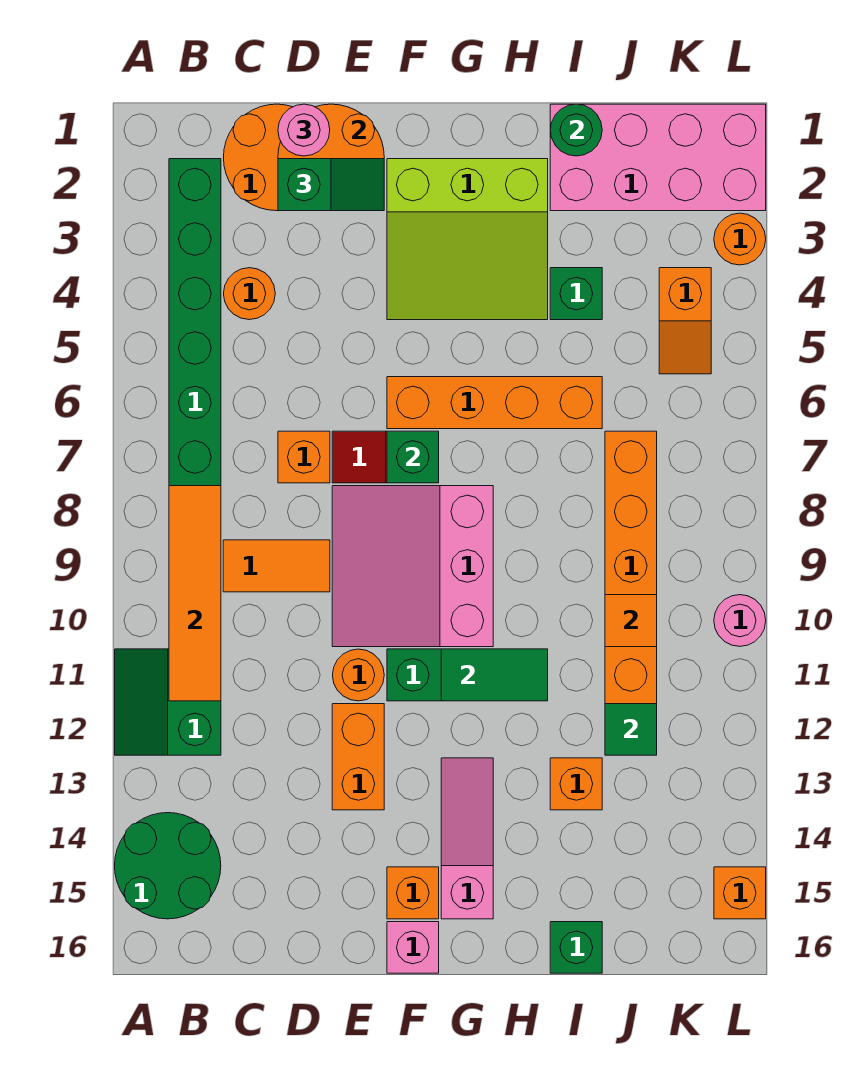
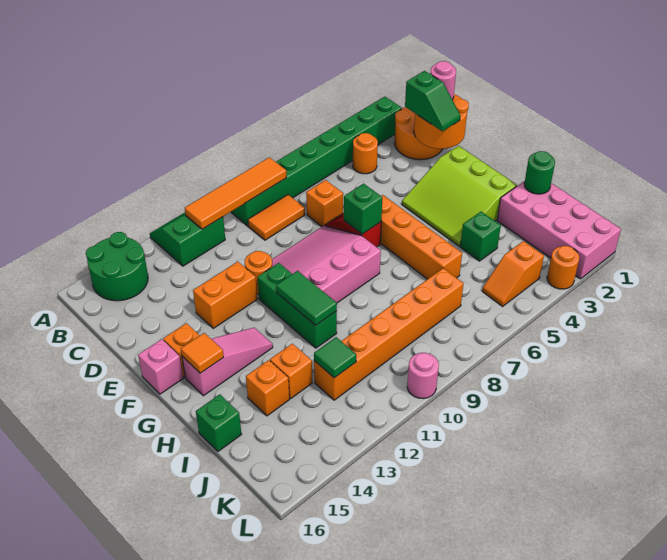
orange 1x2 tile [223,540,330,592] -> orange 1x2 tile turned to [248,195,305,240]
orange 1x1 tile [605,595,657,647] -> orange 1x1 tile moved to [181,333,224,373]
orange 1x1 brick [714,867,766,919] -> orange 1x1 brick moved to [246,360,289,416]

